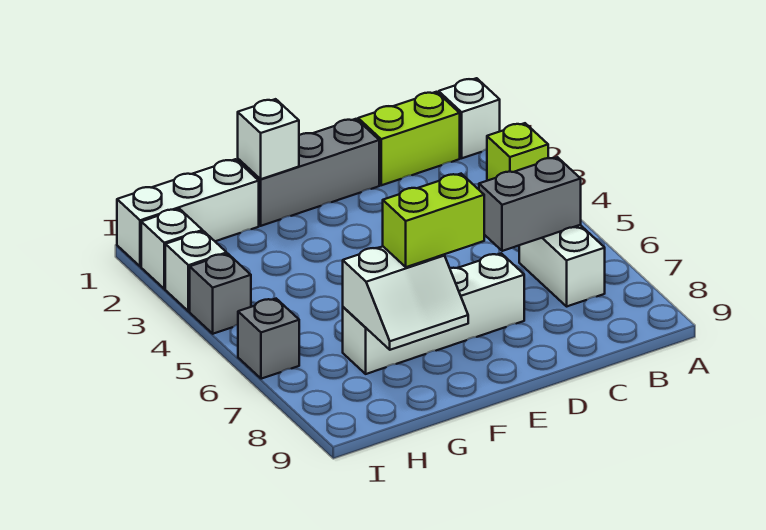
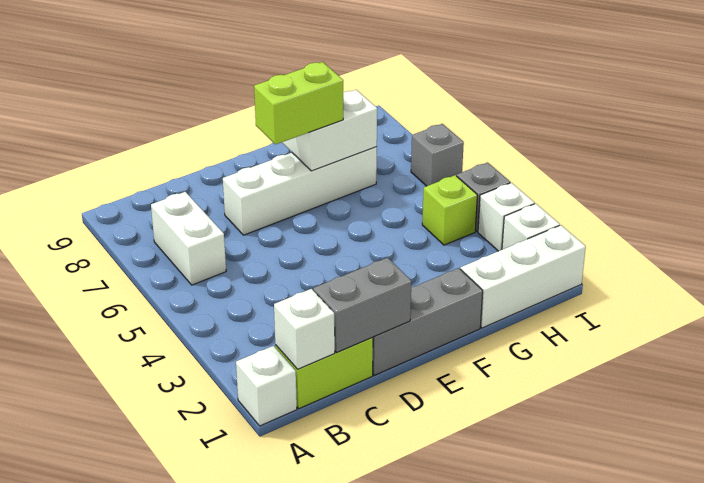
lime 1x1 brick [487,123,548,181] -> lime 1x1 brick moved to [422,175,477,245]
grey 1x2 brick [479,157,581,251] -> grey 1x2 brick moved to [313,258,411,352]
white 1x1 brick [238,99,299,179] -> white 1x1 brick moved to [274,289,335,369]

